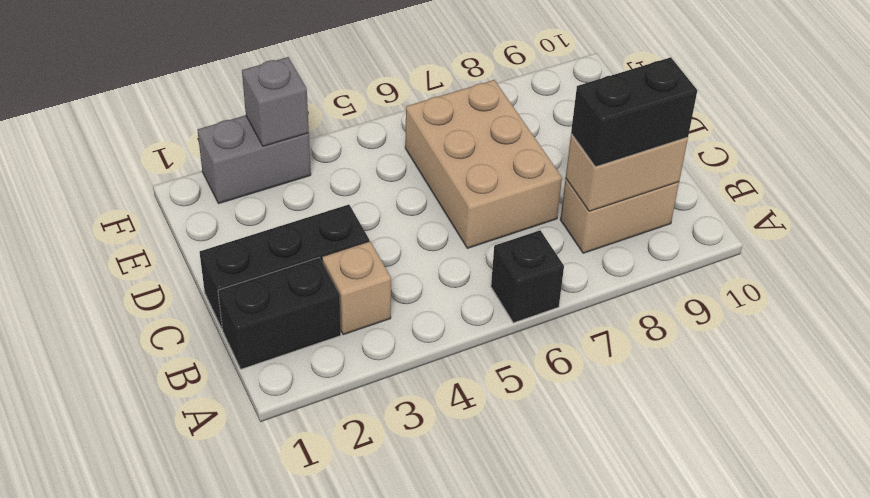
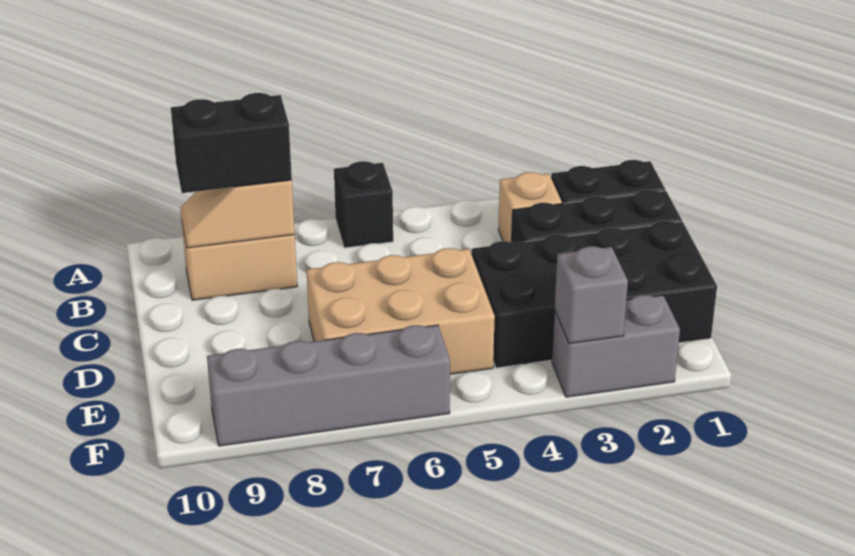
tan 1x2 brick [566,134,688,211] -> tan 1x2 slope [180,180,295,248]
tan 2x3 brick [405,80,562,248] -> tan 2x3 brick turned to [307,248,495,374]
none -> black 2x4 brick [472,221,717,368]
none -> grey 1x4 brick [207,325,450,446]

